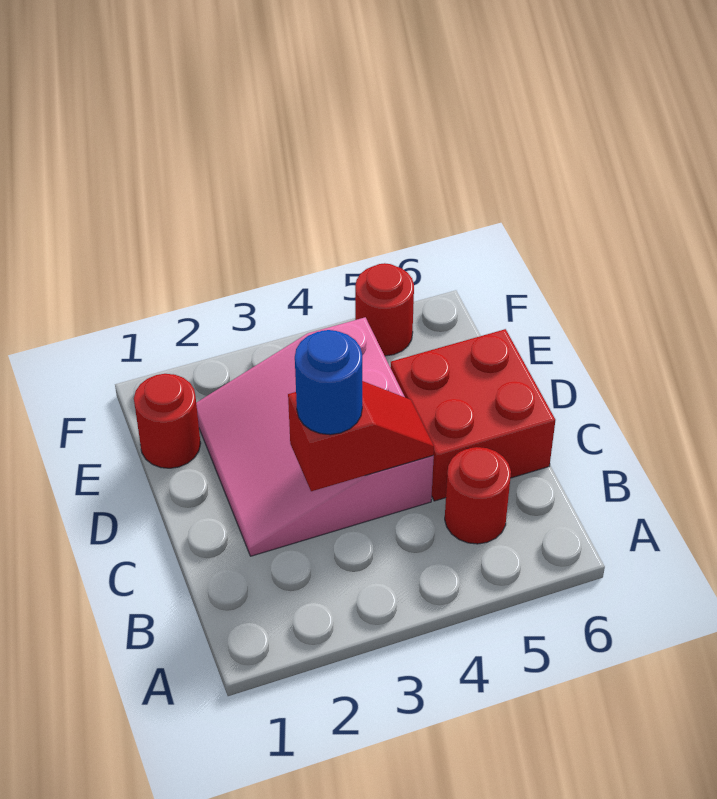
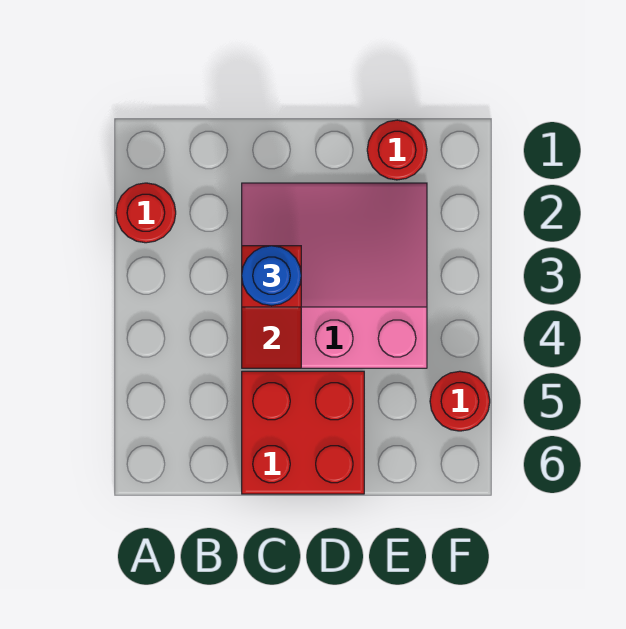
red 1x1 round brick [445,447,511,544] -> red 1x1 round brick moved to [116,183,176,243]

